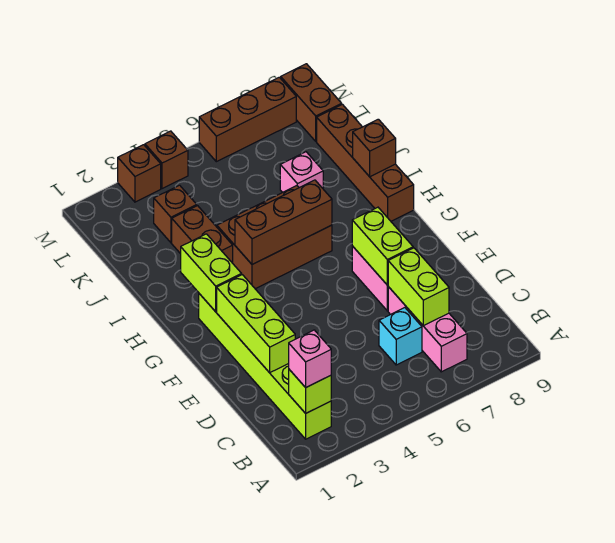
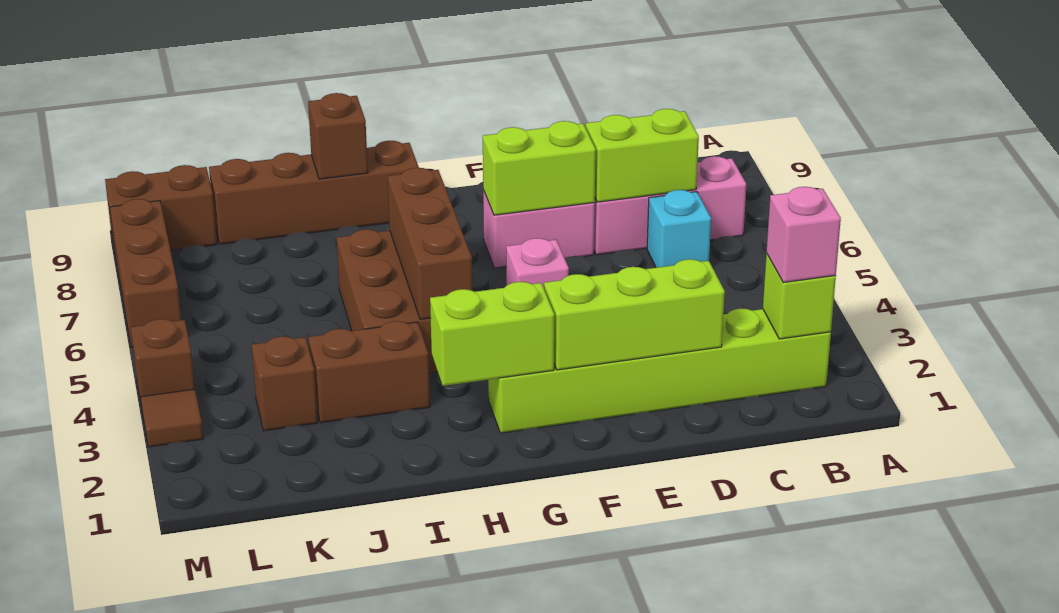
pink 1x1 brick [280,152,323,192] -> pink 1x1 brick moved to [506,238,569,288]
brown 1x1 brick [118,145,161,202] -> brown 1x1 tile [141,389,203,447]

